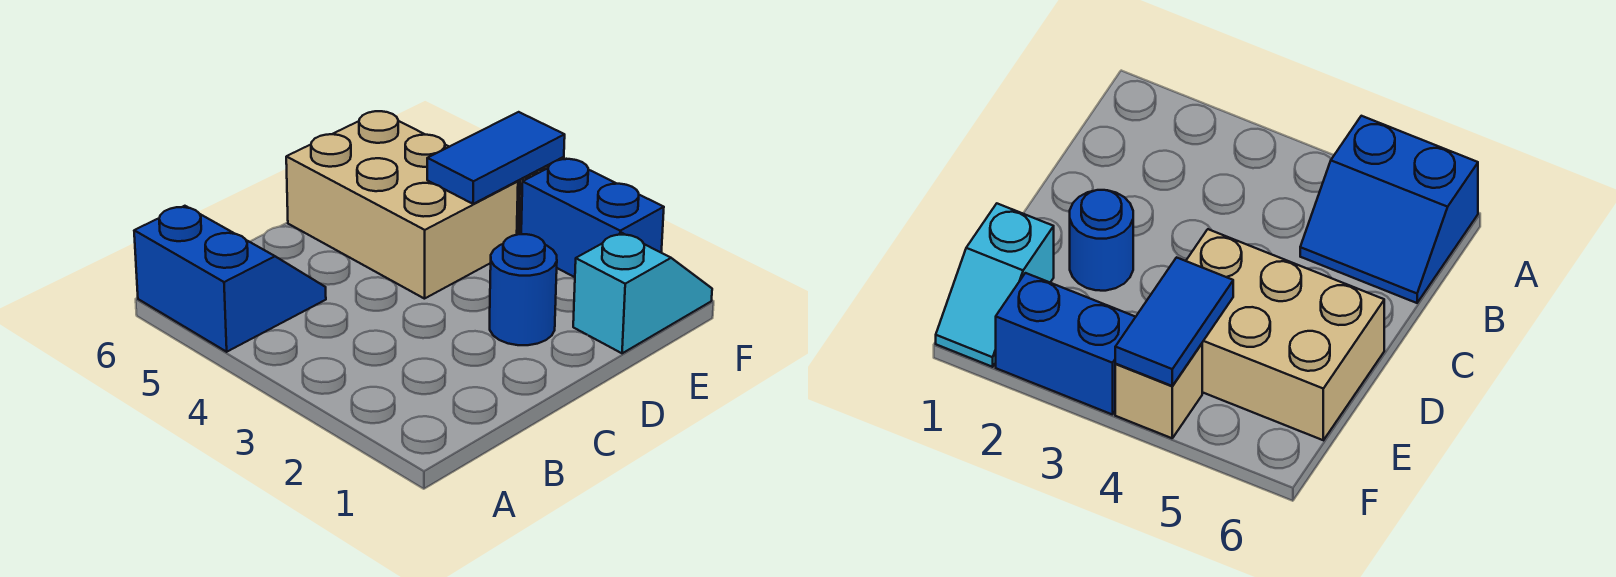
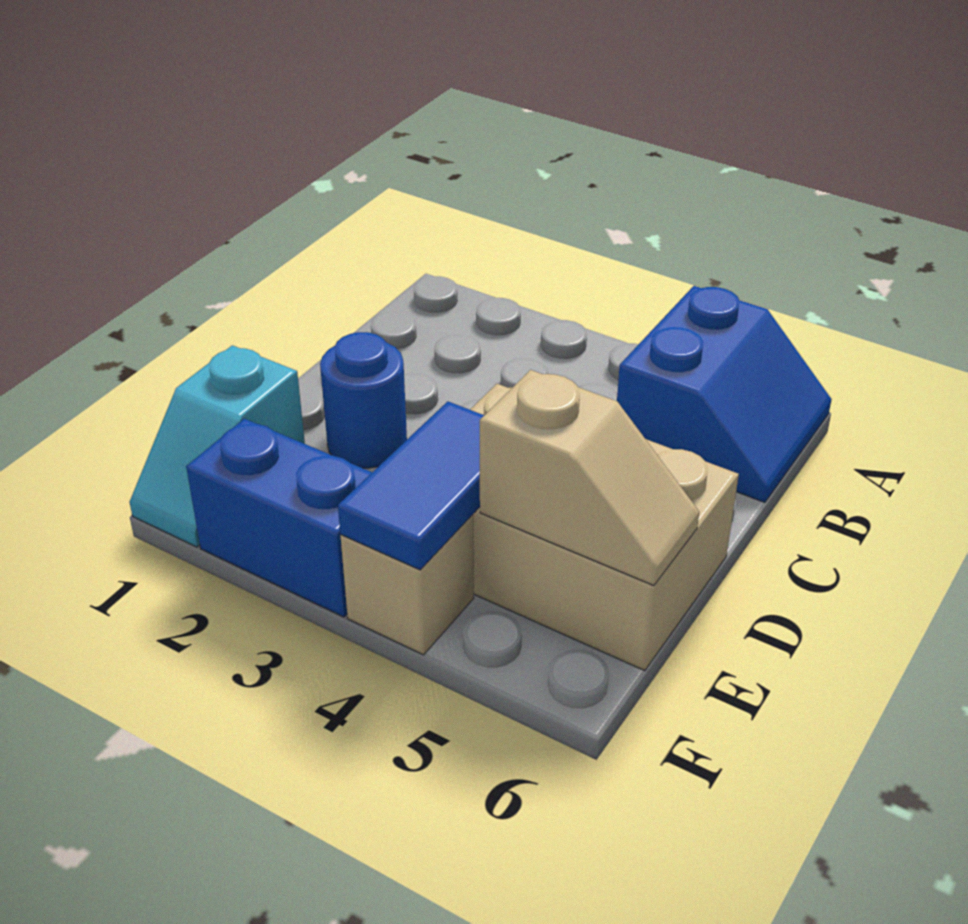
blue 2x2 slope [134,206,326,352] -> blue 2x2 slope turned to [617,286,832,503]
none -> tan 1x2 slope [480,370,699,586]

